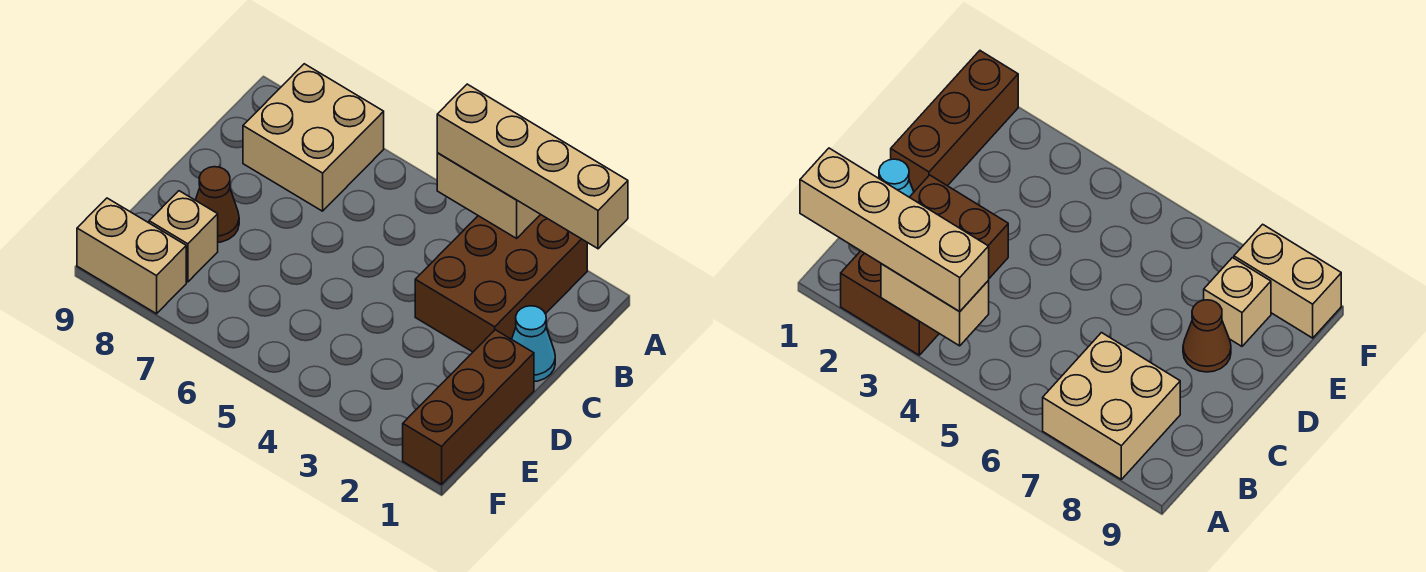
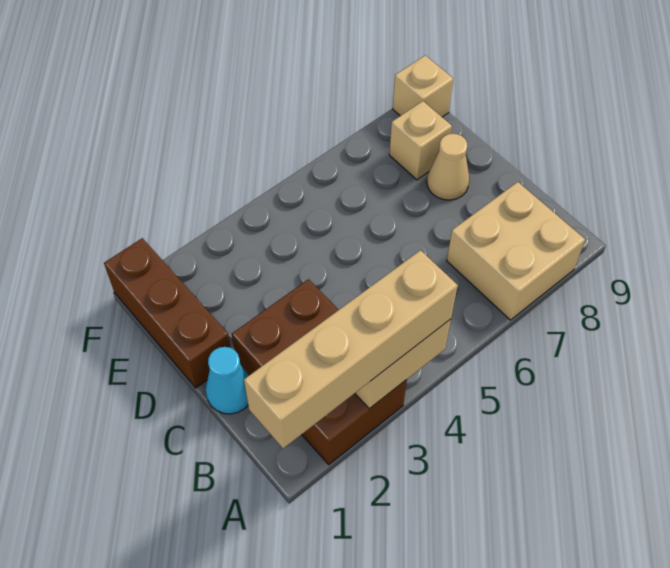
brown 1x1 cone [196,167,239,242] -> tan 1x1 cone [427,134,469,200]
tan 1x2 brick [77,198,186,314] -> tan 1x1 brick [393,55,453,117]

